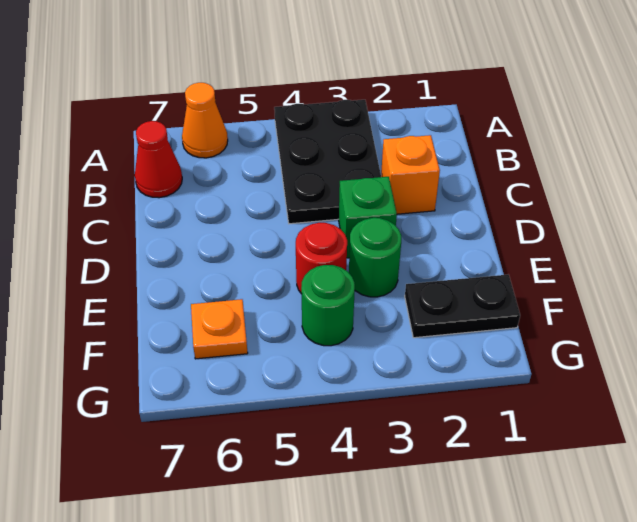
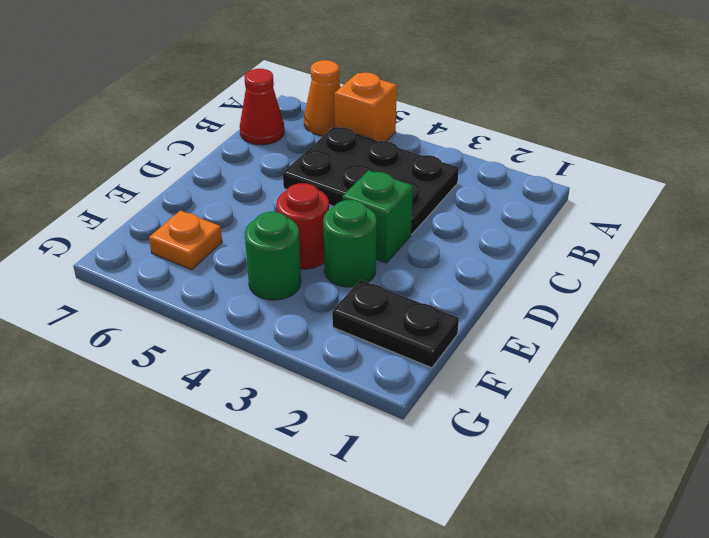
black 2x3 plate [274,100,381,224] -> black 2x3 plate turned to [283,127,459,234]
orange 1x1 brick [381,135,440,214] -> orange 1x1 brick moved to [334,73,397,141]

